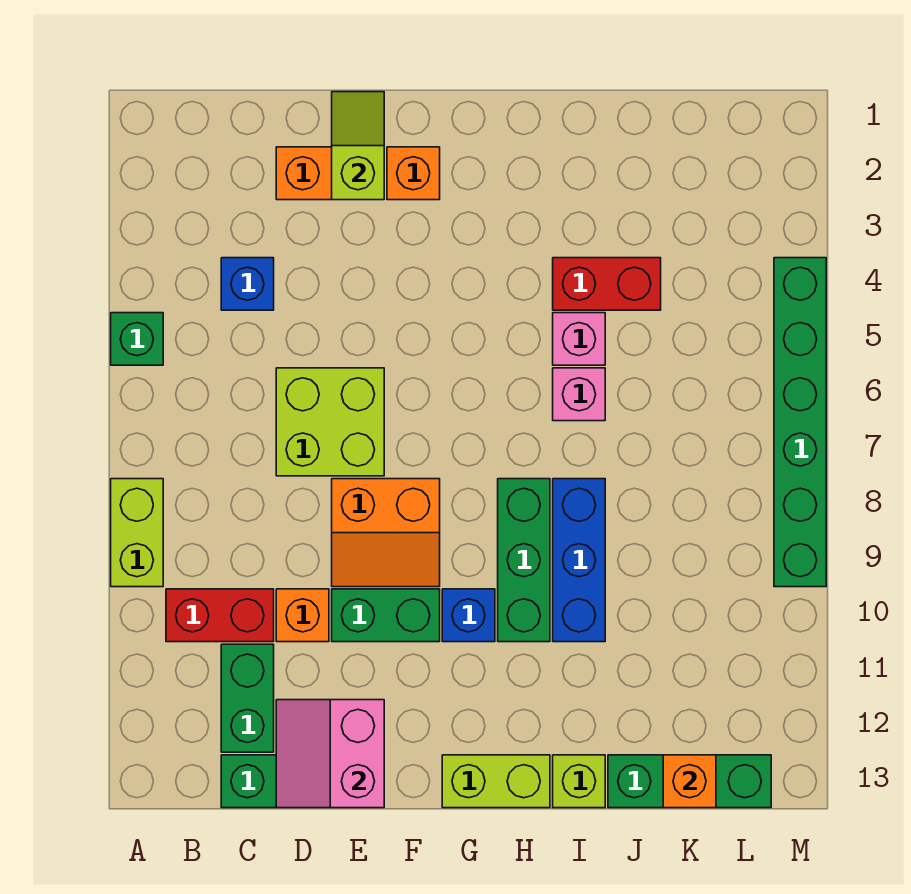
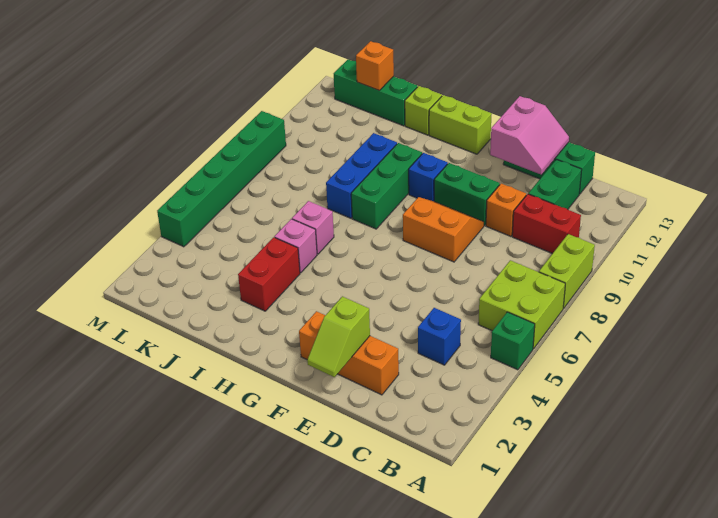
lime 2x2 brick [276,368,384,476] -> lime 2x2 brick moved to [478,260,565,349]
red 1x2 brick [553,258,661,310] -> red 1x2 brick turned to [238,237,300,311]

